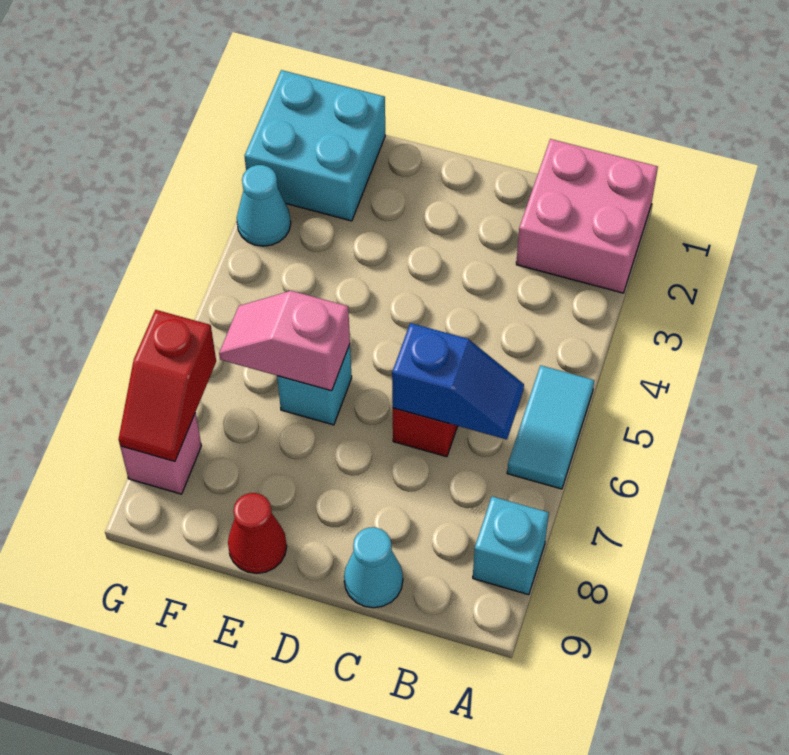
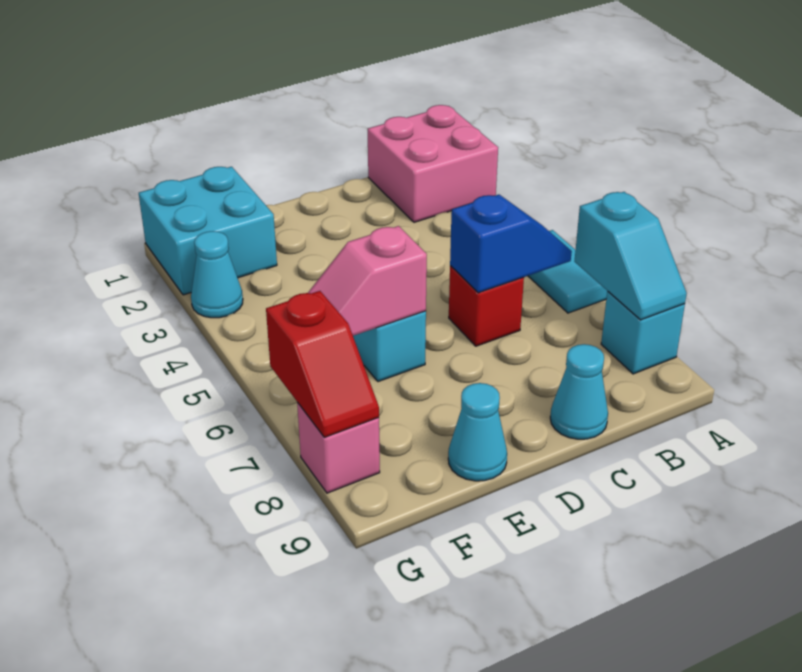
none -> cyan 1x2 slope [574,192,687,320]
red 1x1 cone [228,493,287,573] -> cyan 1x1 cone [448,383,507,481]

